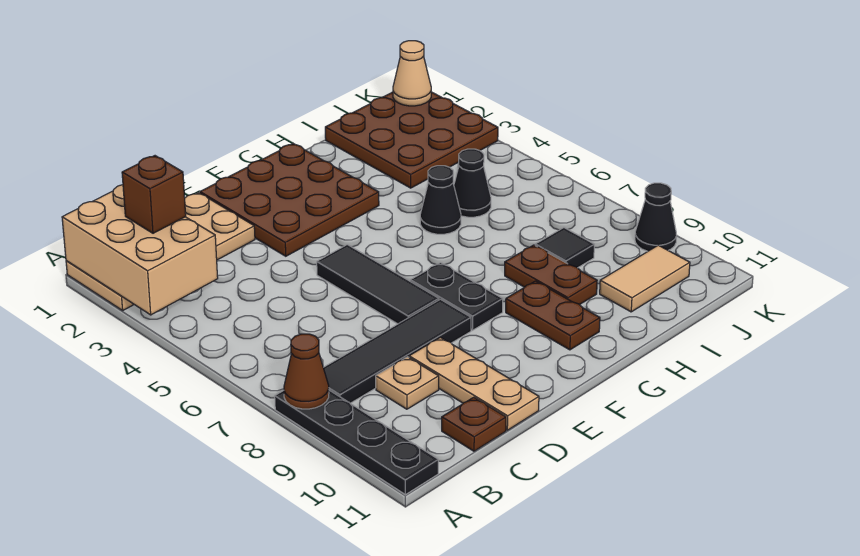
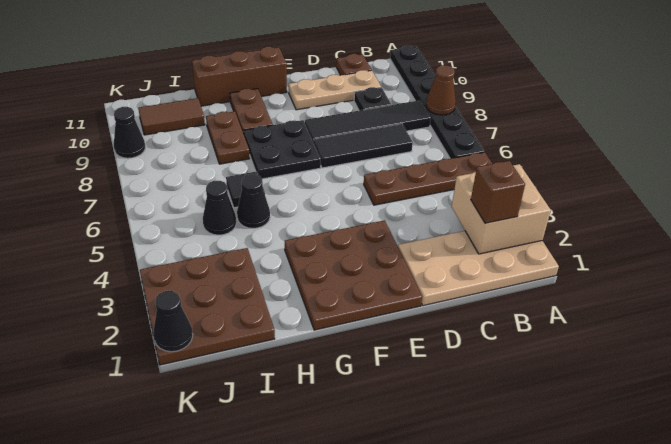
tan 2x3 brick [62,185,218,315] -> tan 2x2 brick [452,164,551,254]
none -> brown 1x4 plate [364,152,492,205]
black 1x4 plate [275,390,438,495] -> black 1x6 plate [390,45,484,159]
tan 1x1 plate [376,357,439,409] -> black 1x1 plate [354,87,391,111]
tan 1x3 plate [409,337,539,430] -> tan 1x3 plate turned to [289,70,381,110]
black 1x3 tile [317,245,439,324] -> black 1x3 tile turned to [314,124,413,168]
black 1x2 plate [410,263,503,330] -> black 2x2 plate [243,120,321,179]
none -> brown 1x3 brick [192,47,287,106]
black 1x1 tile [535,228,594,268] -> black 1x1 tile moved to [226,171,265,208]
tan 1x2 tile [600,245,690,312] -> brown 1x2 tile [138,98,205,135]
tan 1x1 cone [393,41,431,106] -> black 1x1 cone [154,291,193,352]

